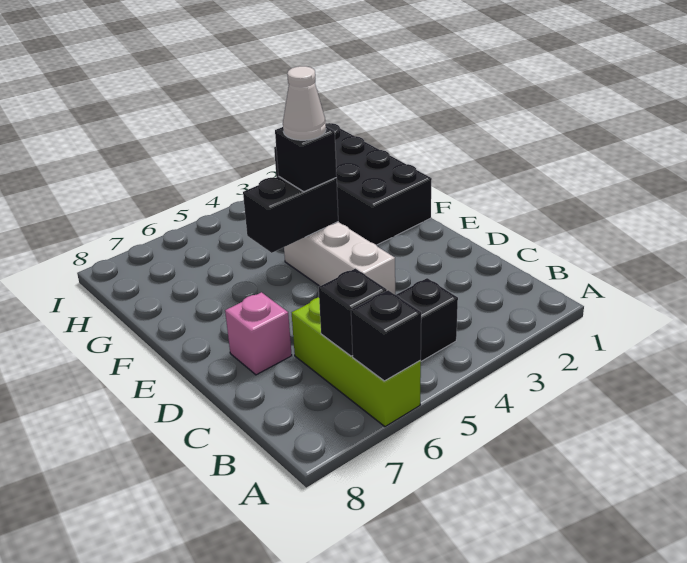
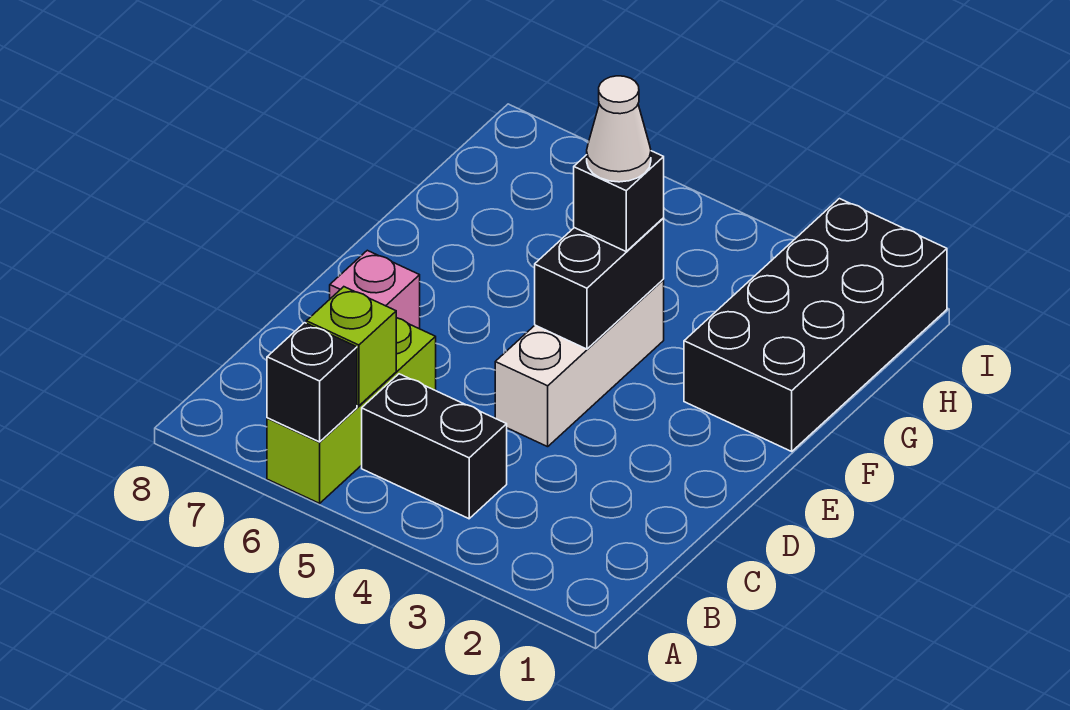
black 1x1 brick [319,268,387,356] -> lime 1x1 brick [306,287,396,406]
black 1x2 brick [243,176,338,253] -> black 1x2 brick turned to [535,218,664,349]

